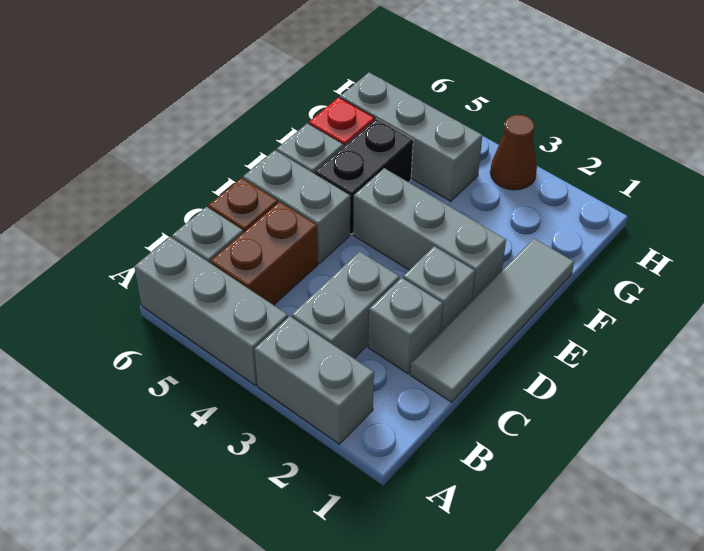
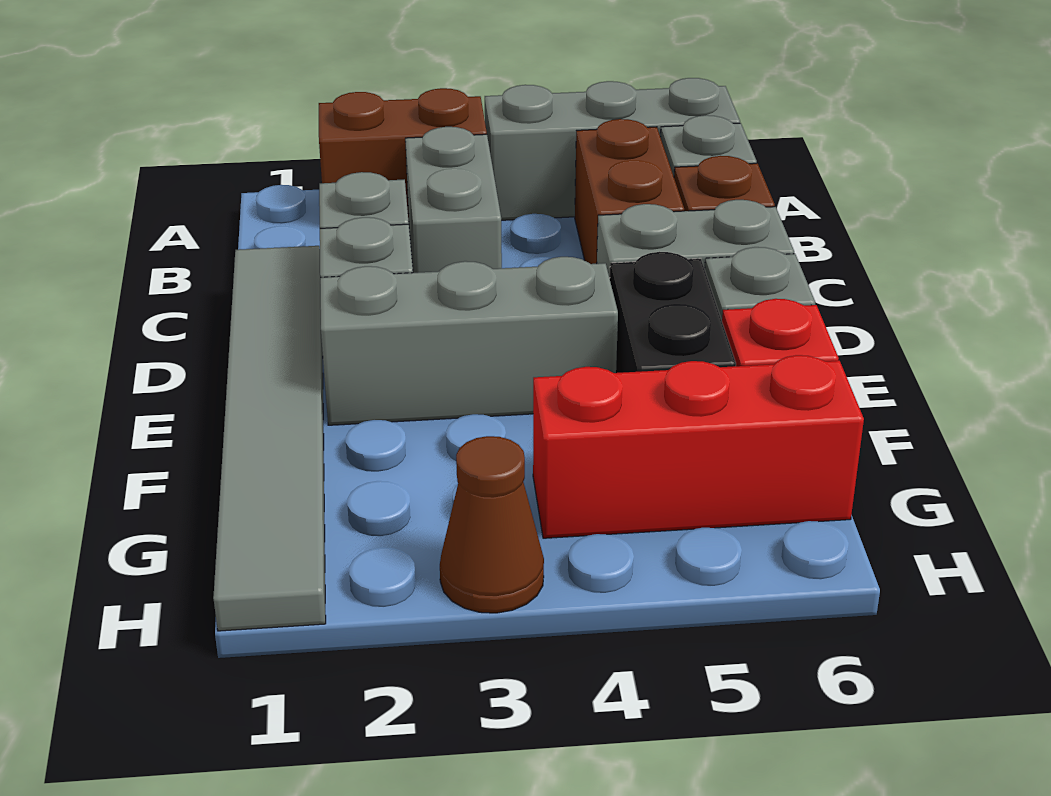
grey 1x2 brick [255,316,374,444] -> brown 1x2 brick [319,88,487,221]
grey 1x4 tile [410,238,574,402] -> grey 1x6 tile [213,246,326,631]
grey 1x3 brick [340,72,482,201] -> red 1x3 brick [533,355,864,538]

